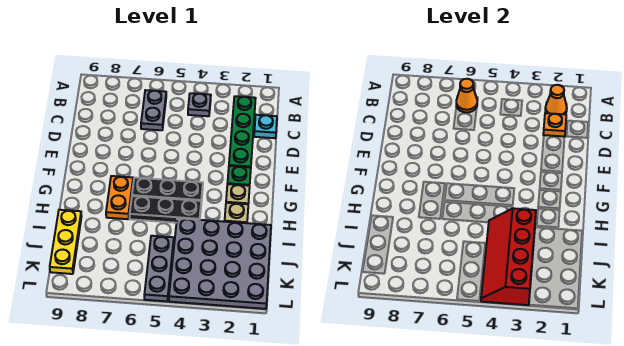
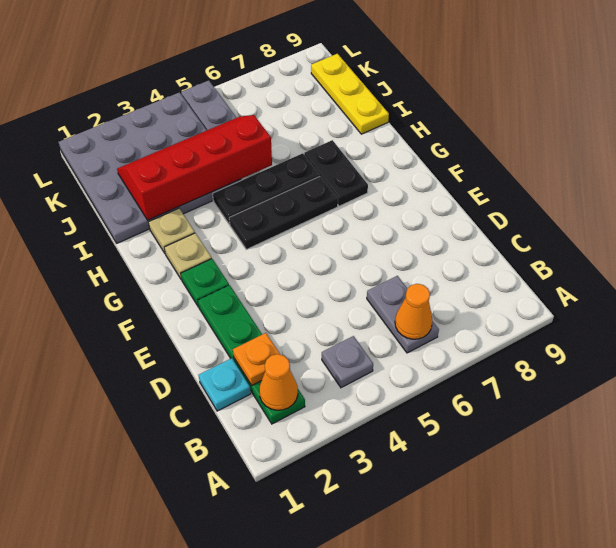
orange 1x2 plate [106,176,133,219] -> black 1x2 plate [304,140,368,206]
red 2x4 slope [481,208,536,305] -> red 2x4 slope turned to [117,115,272,220]

